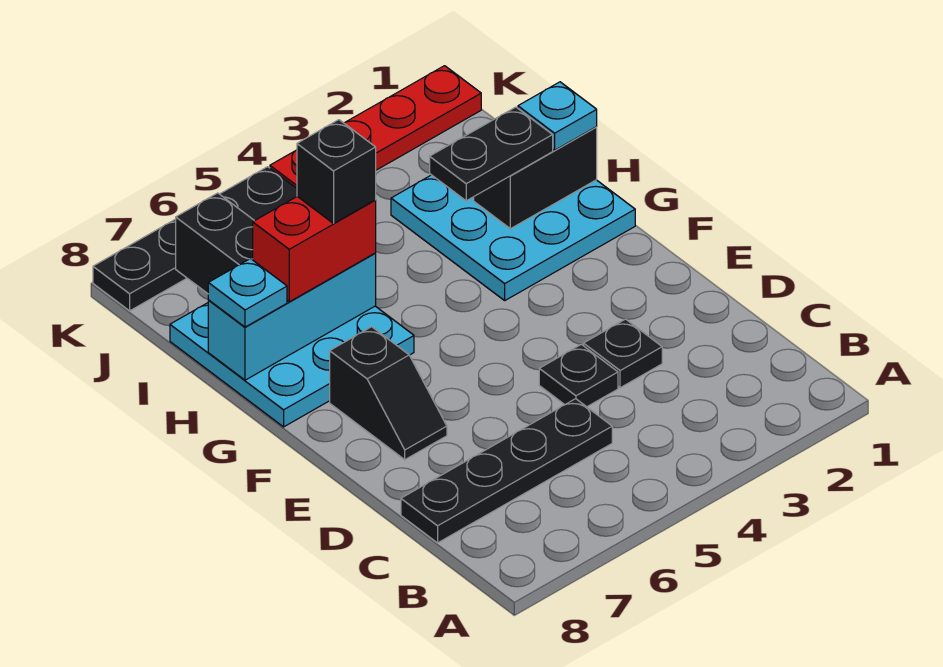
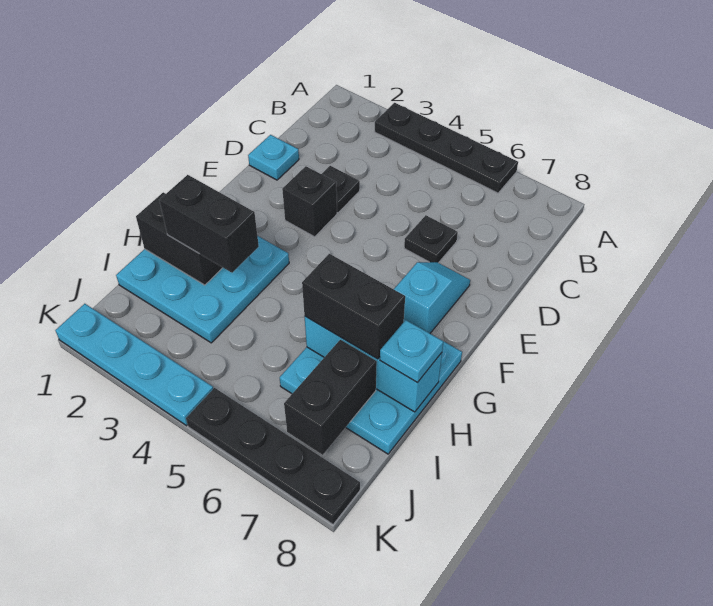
black 1x4 plate [401,399,612,543] -> black 1x4 plate moved to [375,103,518,193]
black 1x1 plate [539,344,618,407] -> black 1x1 plate moved to [404,215,458,263]
black 1x2 slope [330,327,447,459] -> cyan 1x2 slope [394,262,470,333]
cyan 1x1 plate [518,82,597,150] -> cyan 1x1 plate moved to [248,135,299,180]
black 1x2 plate [430,107,553,201] -> black 1x2 brick [159,175,259,273]
red 1x2 brick [253,197,376,302] -> black 1x2 brick [302,254,405,359]
black 1x1 brick [297,120,376,223] -> black 1x1 brick moved to [282,166,337,237]
red 1x4 plate [270,66,481,188] -> cyan 1x4 plate [55,304,213,426]

